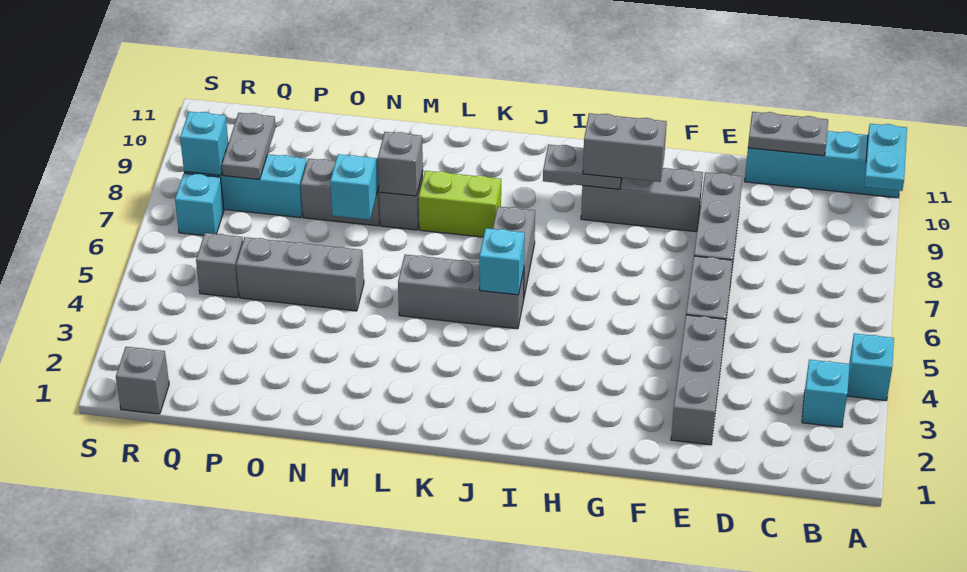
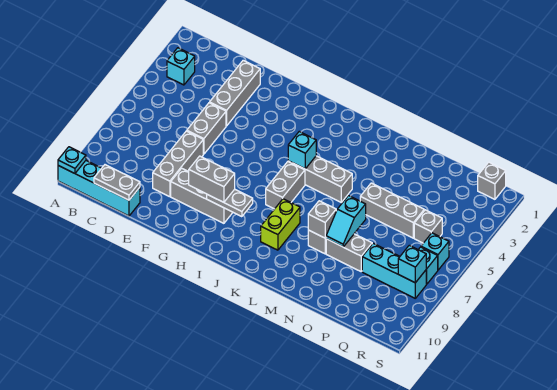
cyan 1x1 brick [847,333,894,401] -> cyan 1x1 brick moved to [421,233,449,270]
cyan 1x2 plate [864,124,907,191] -> cyan 1x1 plate [58,147,86,173]
lime 1x2 brick [419,171,501,237] -> lime 1x2 brick turned to [261,199,300,250]
grey 1x2 plate [222,113,276,179] -> none

